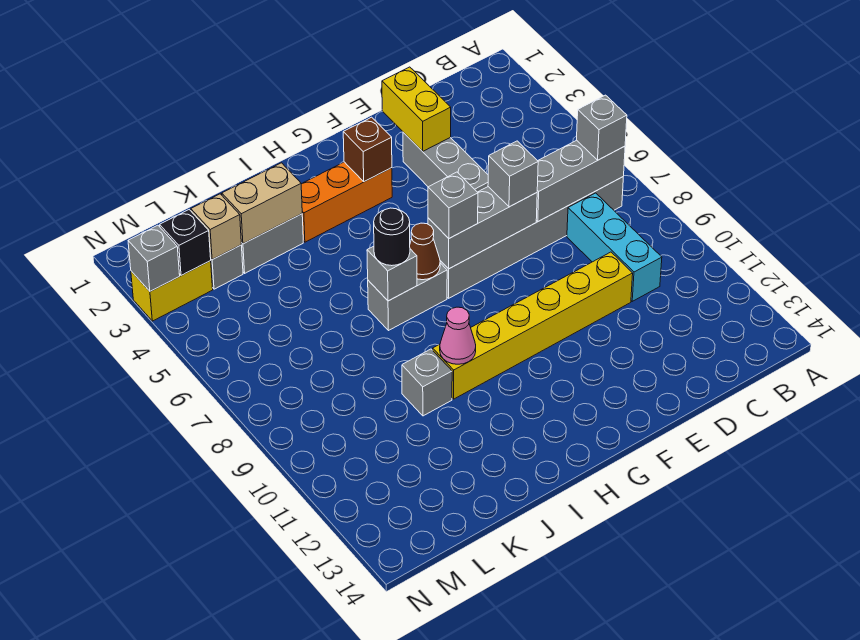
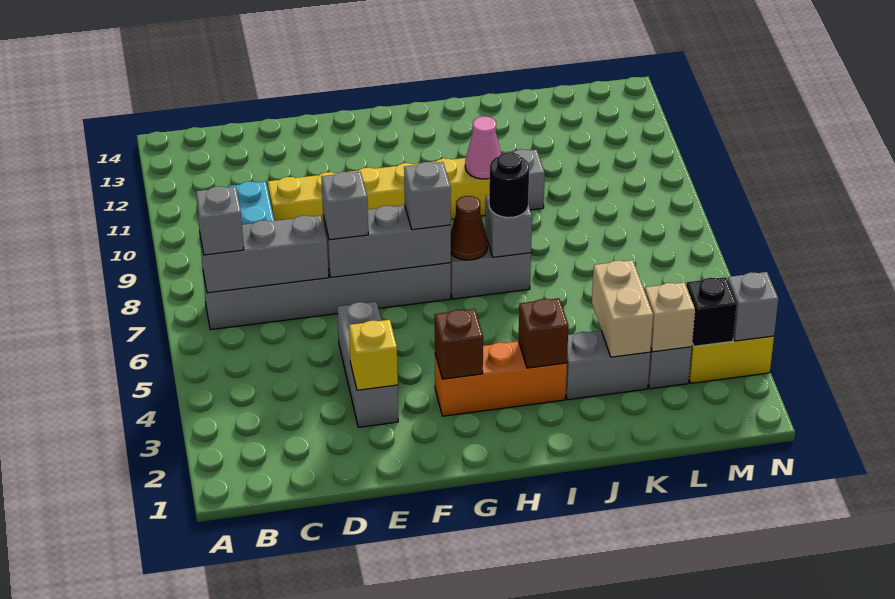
yellow 1x2 brick [382,67,451,151] -> yellow 1x1 brick [349,320,398,390]
none -> brown 1x1 brick [519,298,569,368]
tan 1x2 brick [222,163,302,244] -> tan 1x2 brick turned to [592,260,653,357]

